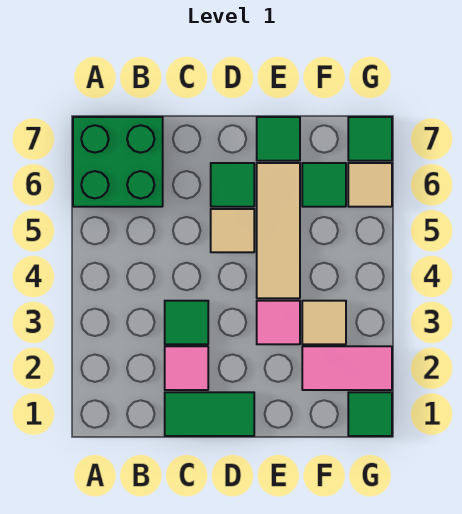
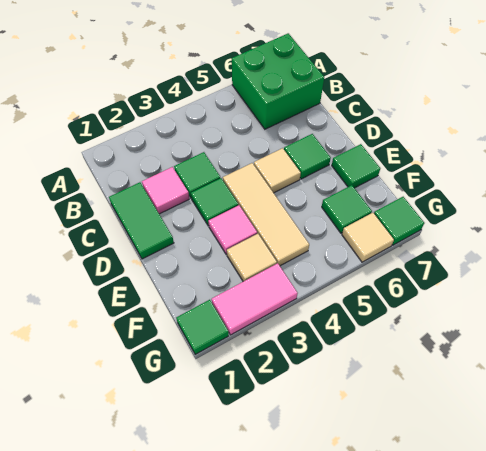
none -> green 1x1 tile [191,178,238,226]
tan 1x3 tile [257,163,300,298] -> tan 1x3 tile turned to [223,163,309,266]
pink 1x2 tile [302,346,392,390] -> pink 1x2 tile turned to [212,263,298,335]

